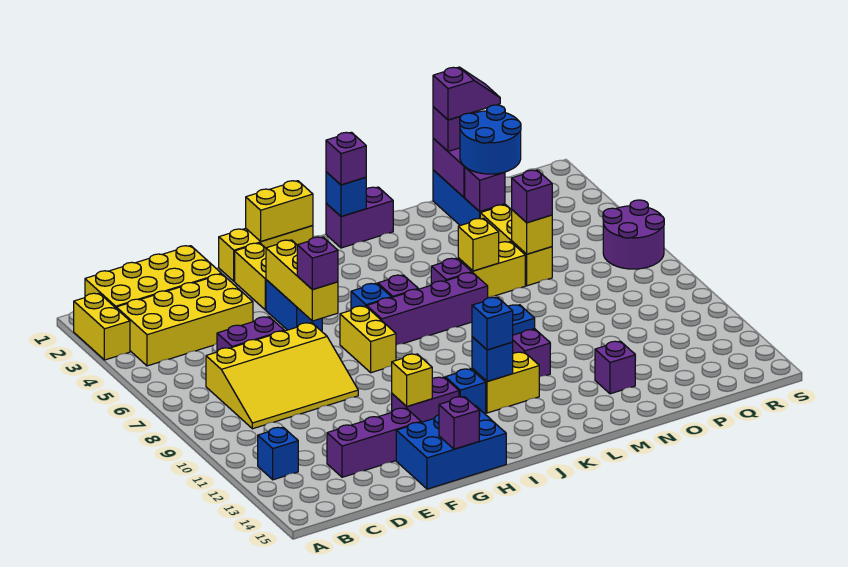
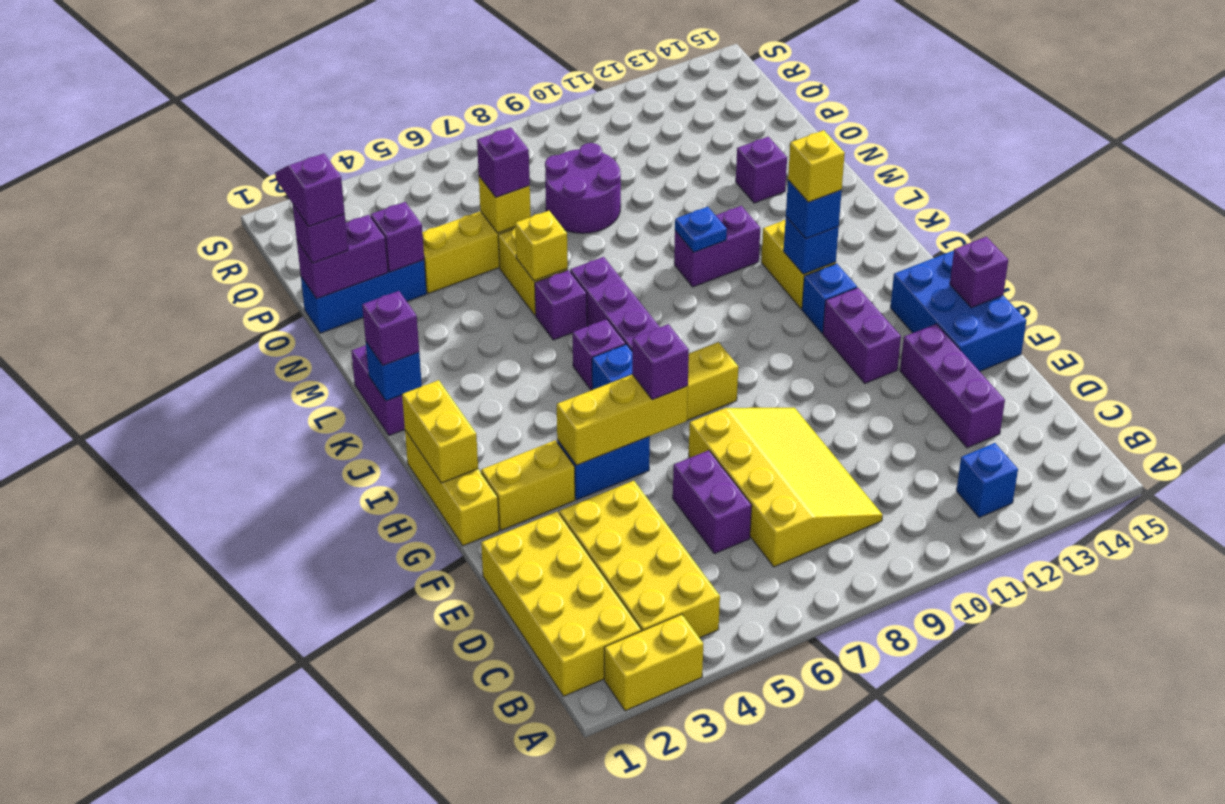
yellow 1x1 brick [392,354,432,406] -> yellow 1x1 brick moved to [788,130,845,202]
blue 2x2 round brick [460,105,521,174] -> none
purple 2x2 round brick [603,200,664,269] -> purple 2x2 round brick moved to [545,143,621,233]

